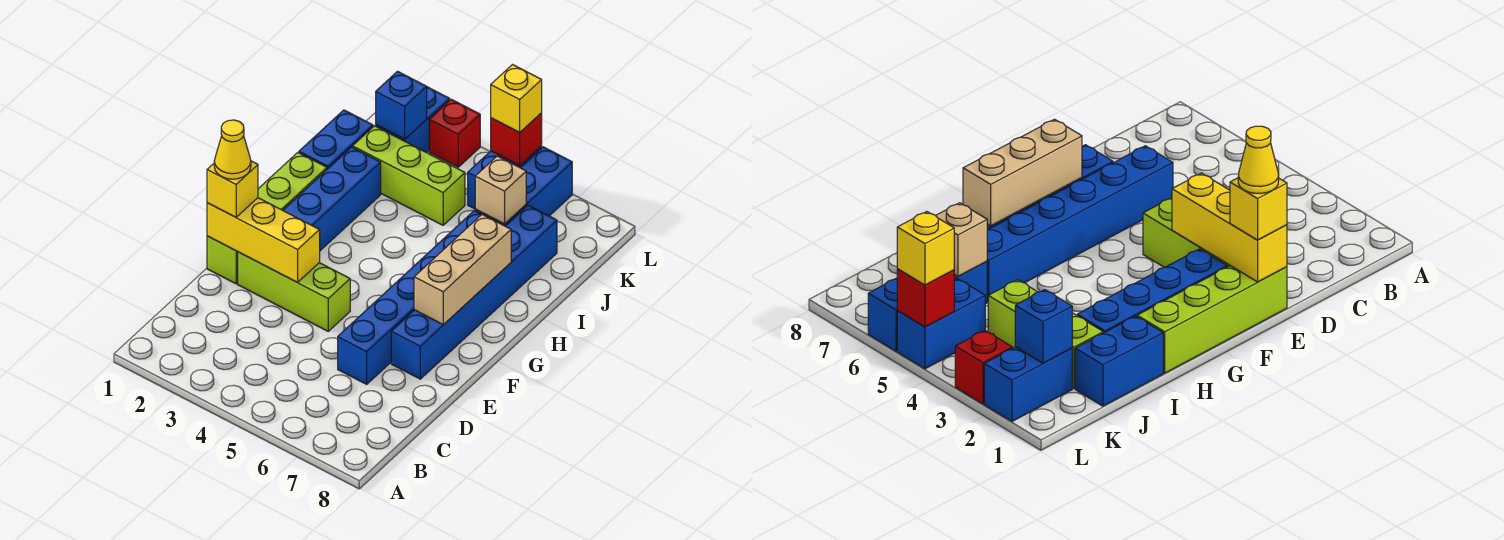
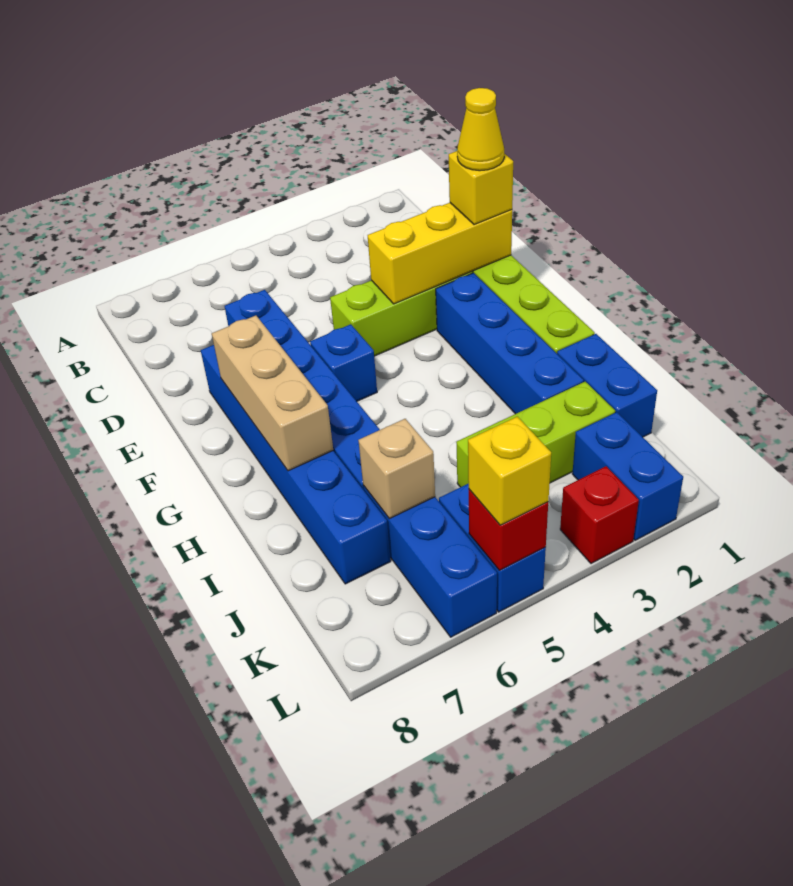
blue 1x1 brick [376,71,427,139] -> blue 1x1 brick moved to [310,324,377,401]

